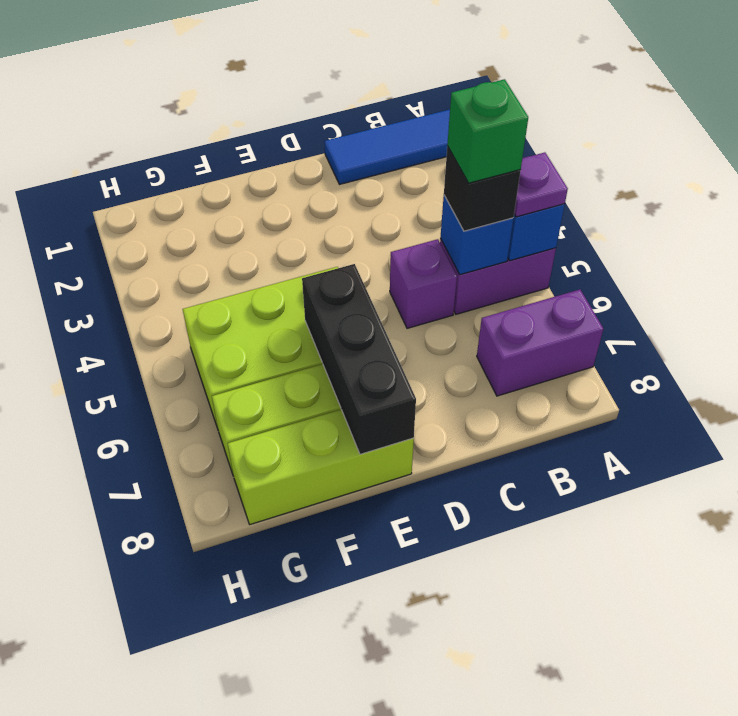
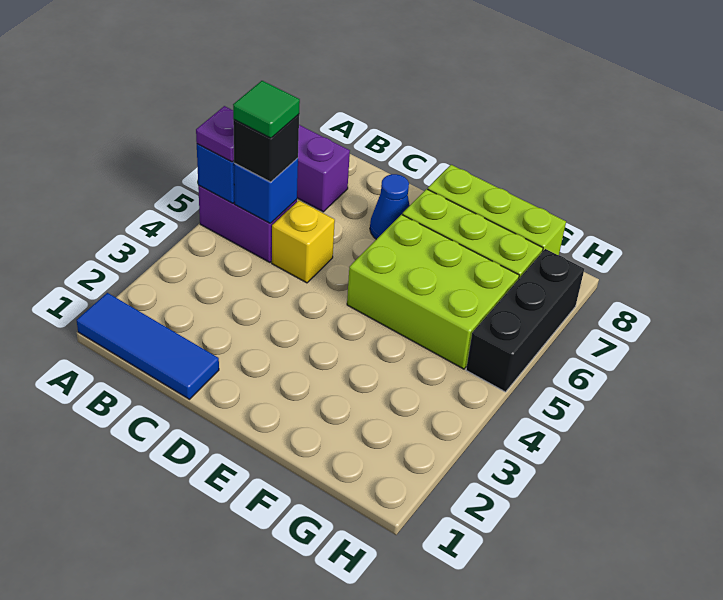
green 1x1 brick [447,79,528,183] -> green 1x1 tile [233,81,300,138]
purple 1x1 brick [390,239,457,328] -> yellow 1x1 brick [272,201,335,283]
none -> blue 1x1 cone [370,174,410,239]
black 1x3 brick [302,264,416,454] -> black 1x3 brick moved to [466,249,584,392]

